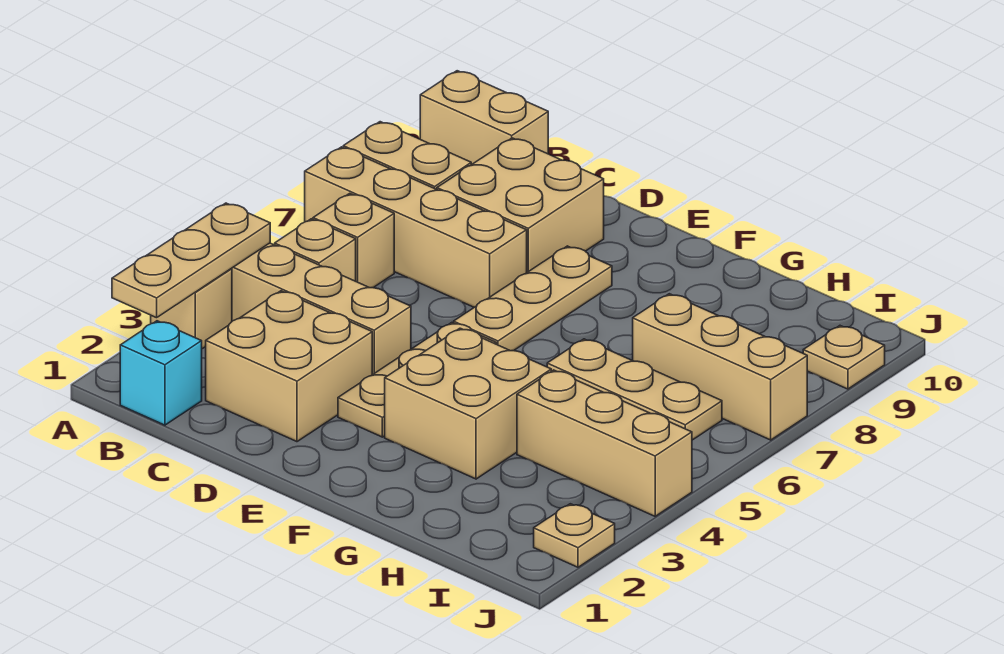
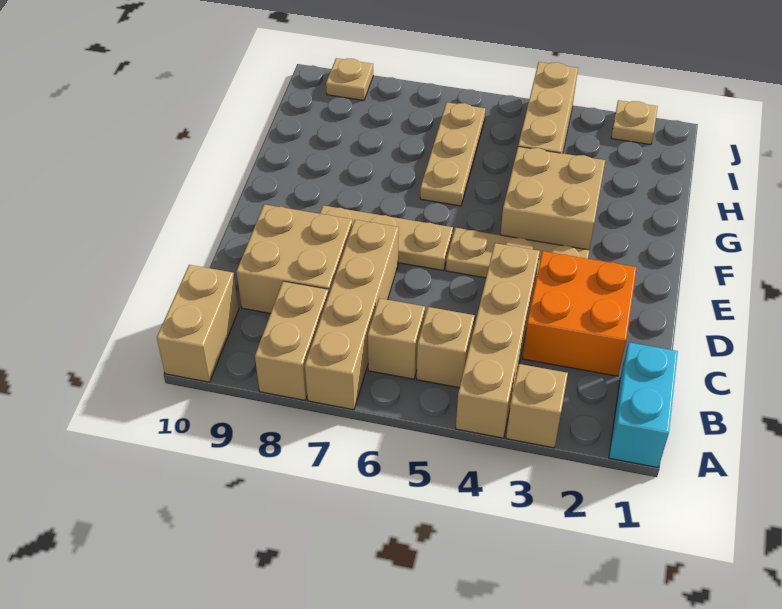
tan 1x3 plate [112,203,270,318] -> none
cyan 1x1 brick [120,321,202,425] -> cyan 1x2 brick [609,342,678,468]
tan 2x2 brick [206,291,372,442] -> orange 2x2 brick [523,251,637,376]
tan 1x3 brick [633,294,807,440] -> none

